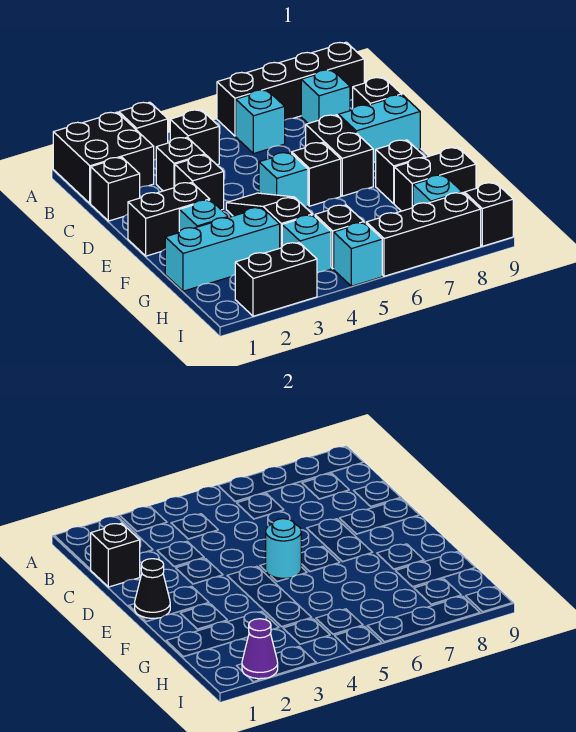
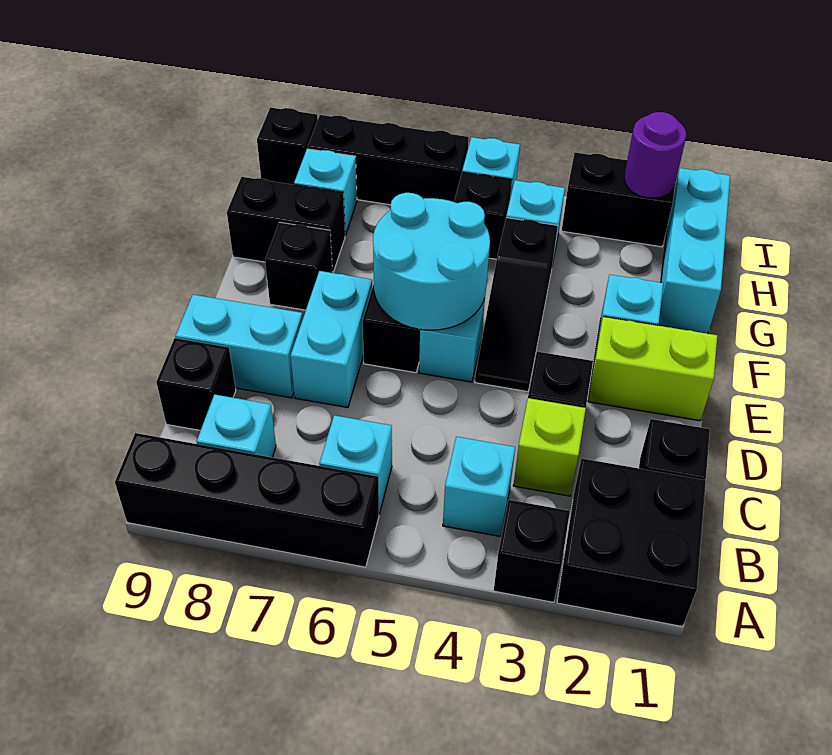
black 1x1 brick [170,110,219,165] -> cyan 1x1 brick [443,437,515,537]
black 1x1 brick [91,523,140,587] -> none
black 1x1 brick [156,137,205,191] -> lime 1x1 brick [513,398,586,496]
black 1x2 brick [306,115,373,196] -> cyan 1x2 brick [291,271,372,408]
black 1x2 brick [128,182,210,256] -> lime 1x2 brick [588,317,717,421]
black 1x1 cone [135,559,170,618] -> none
cyan 1x1 round brick [266,519,301,578] -> cyan 2x2 round brick [373,193,490,330]
cyan 1x3 brick [165,207,280,291] -> cyan 1x3 brick turned to [658,168,730,334]
purple 1x1 cone [242,619,278,679] -> purple 1x1 round brick [624,112,686,198]

